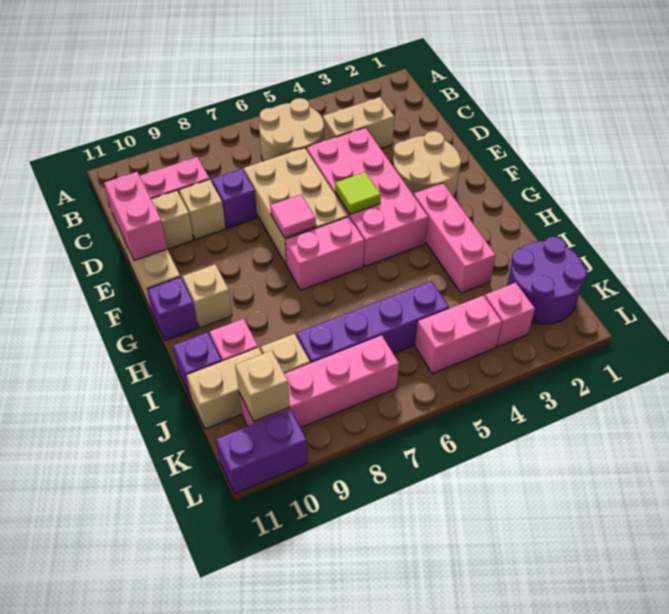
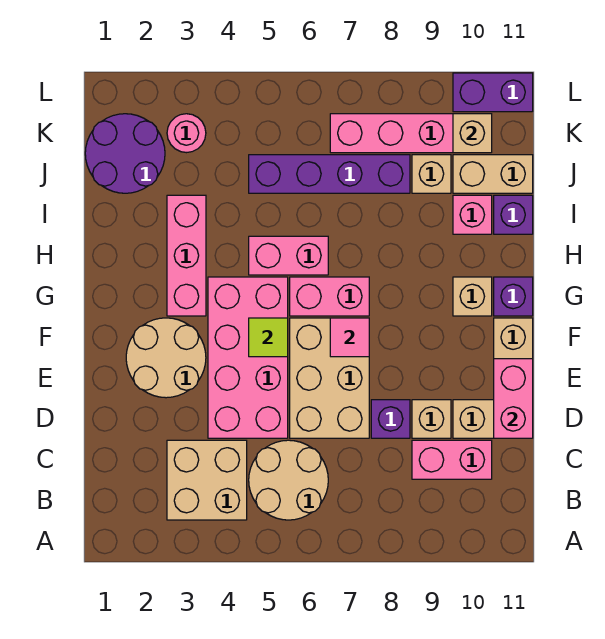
tan 1x2 brick [323,97,394,149] -> tan 2x2 brick [167,440,247,520]
pink 1x1 brick [485,283,535,347] -> pink 1x1 round brick [167,114,206,153]
pink 1x2 brick [415,296,502,374] -> pink 1x2 brick moved to [249,236,328,275]

